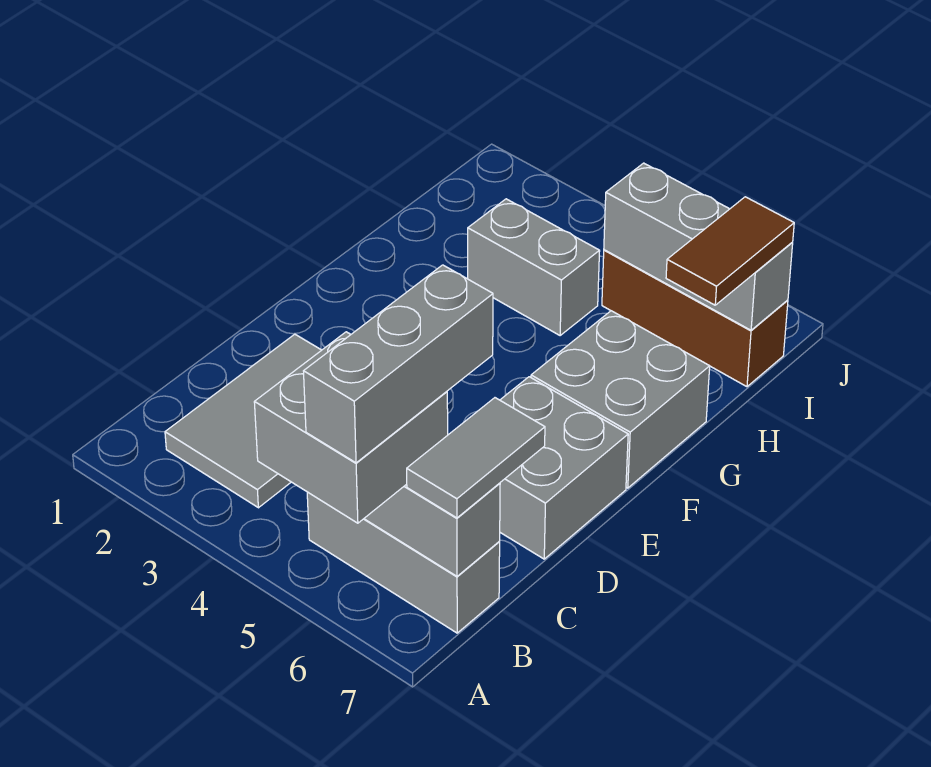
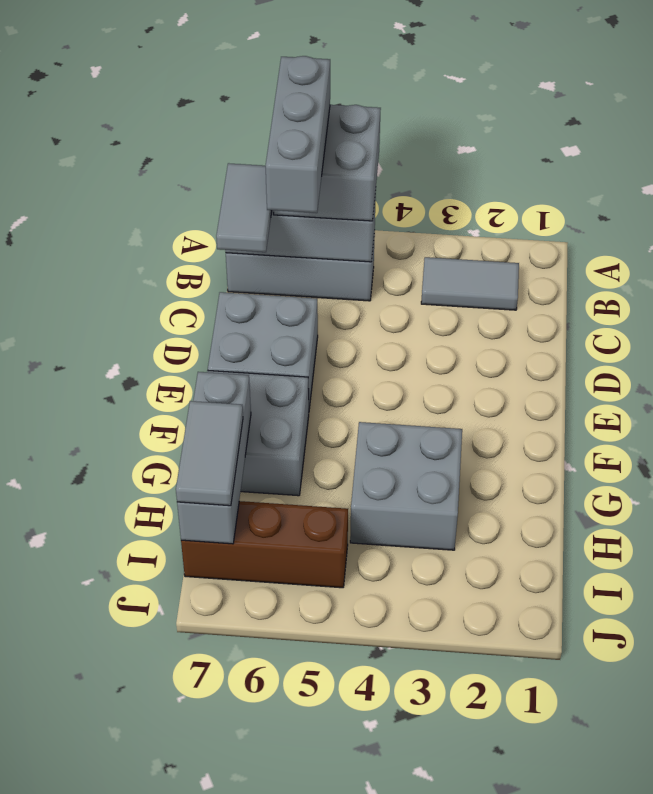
grey 2x3 tile [165,334,321,508] -> grey 1x2 tile [421,257,519,310]
grey 1x2 brick [468,199,600,336] -> grey 2x2 brick [350,422,462,550]
brown 1x2 tile [666,197,794,305] -> grey 1x2 tile [176,401,243,506]
grey 1x3 brick [604,163,793,330] -> grey 1x3 brick turned to [177,372,251,544]

